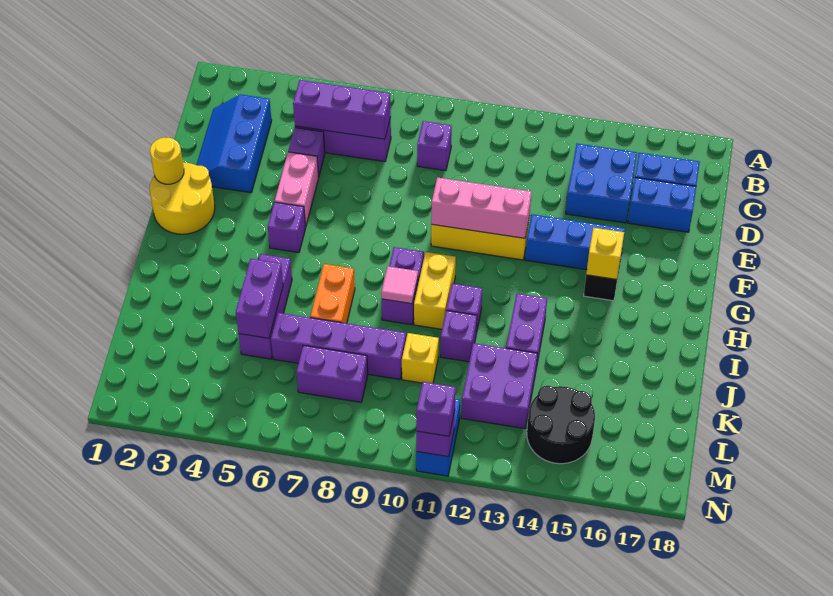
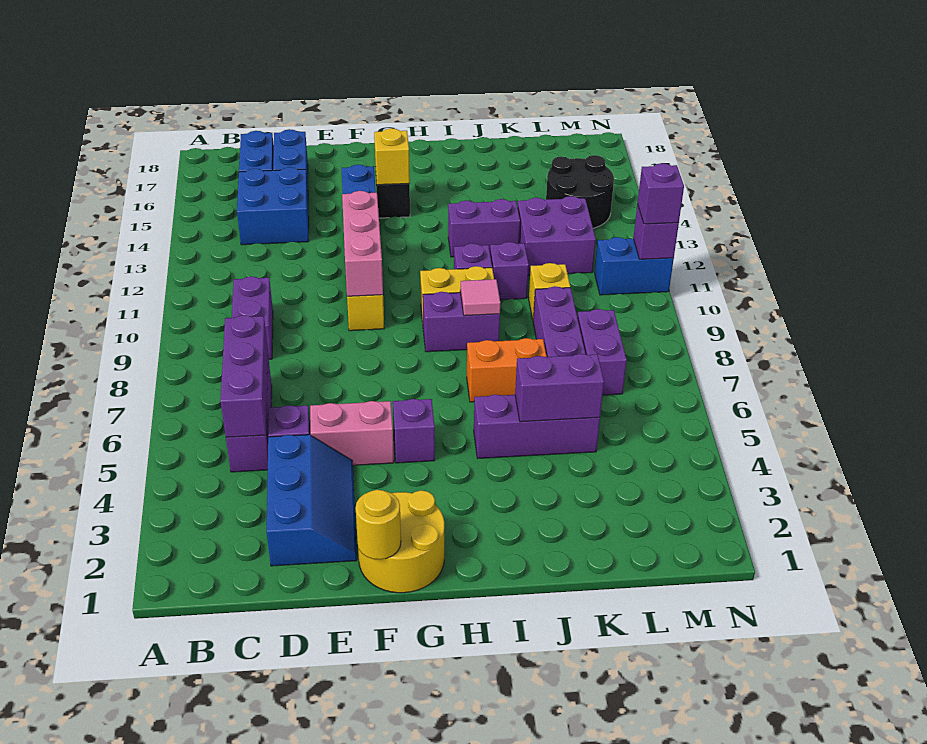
blue 2x3 slope [197,94,272,193] -> blue 2x3 slope turned to [267,435,357,566]
purple 1x1 brick [417,121,452,171] -> purple 1x2 brick [232,276,273,359]

